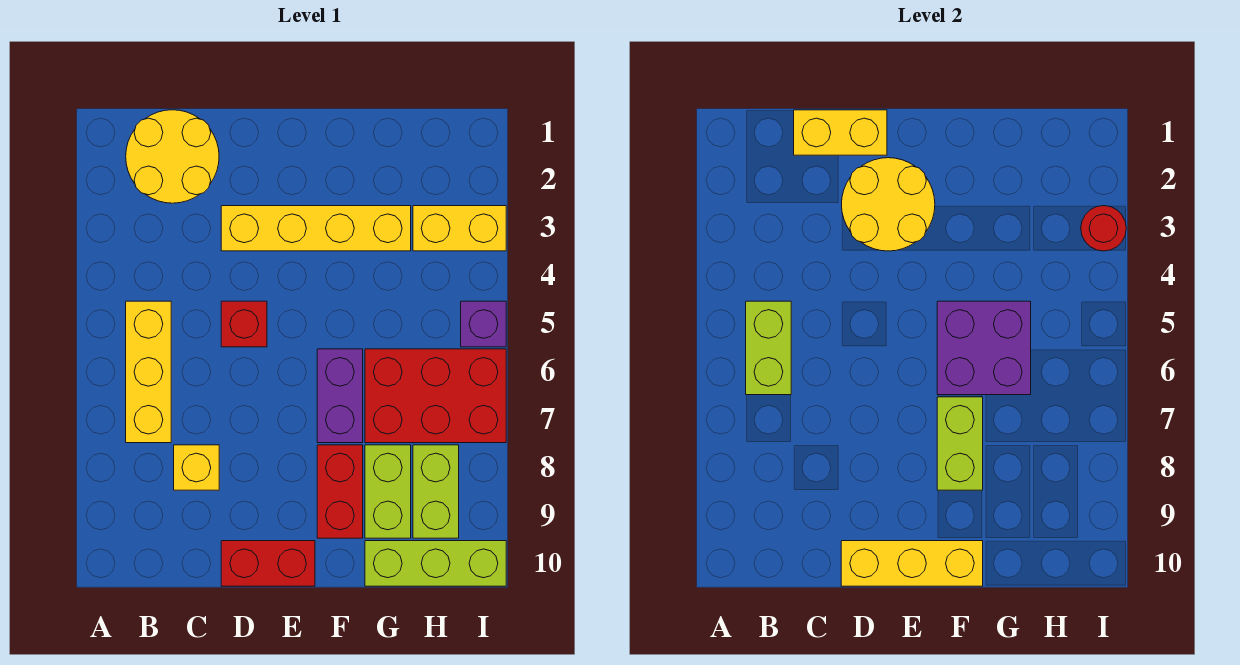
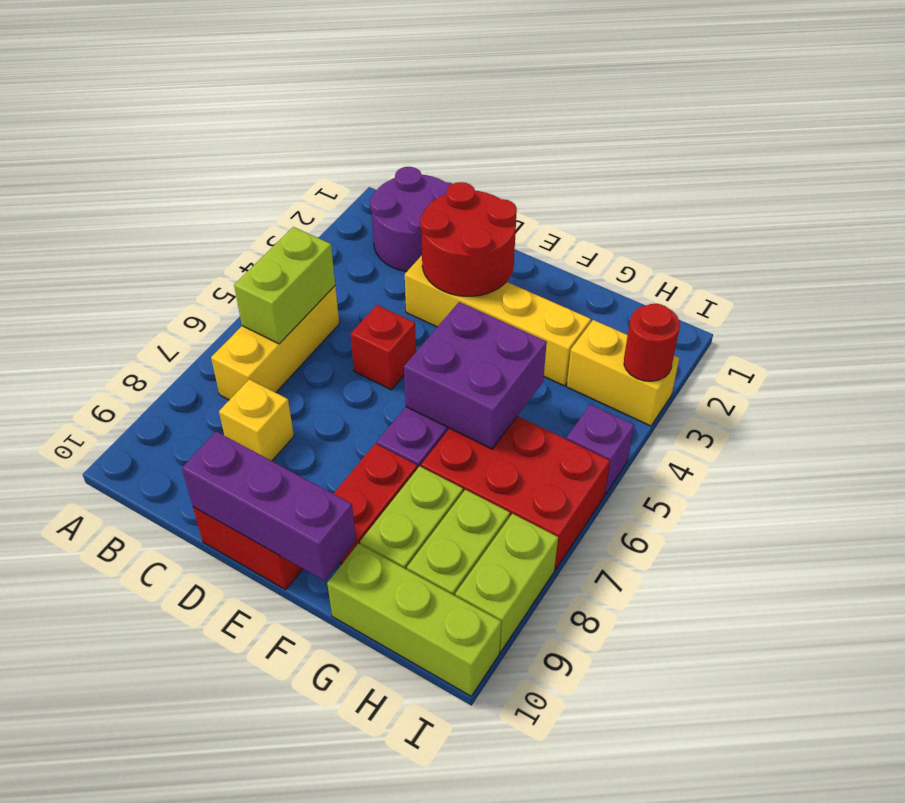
yellow 2x2 round brick [126,110,219,203] -> purple 2x2 round brick [370,167,452,272]
yellow 1x2 brick [794,110,887,155] -> none
yellow 2x2 round brick [842,158,935,251] -> red 2x2 round brick [420,182,517,296]
yellow 1x3 brick [841,541,983,586] -> purple 1x3 brick [182,432,356,581]
lime 1x2 brick [937,397,983,490] -> lime 1x2 brick moved to [455,514,558,652]

